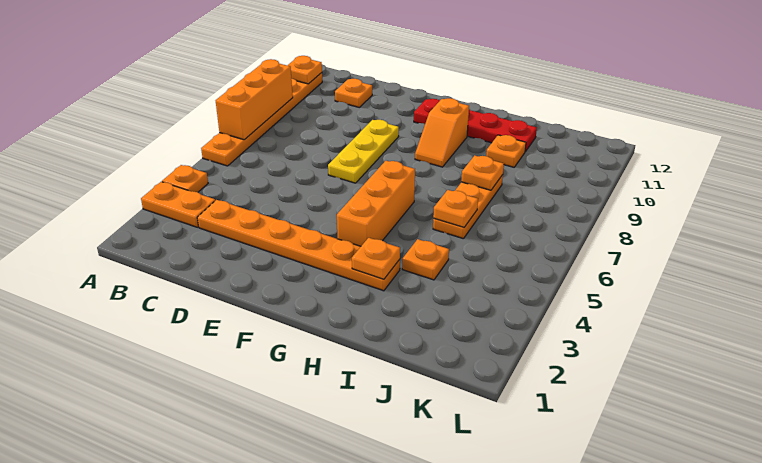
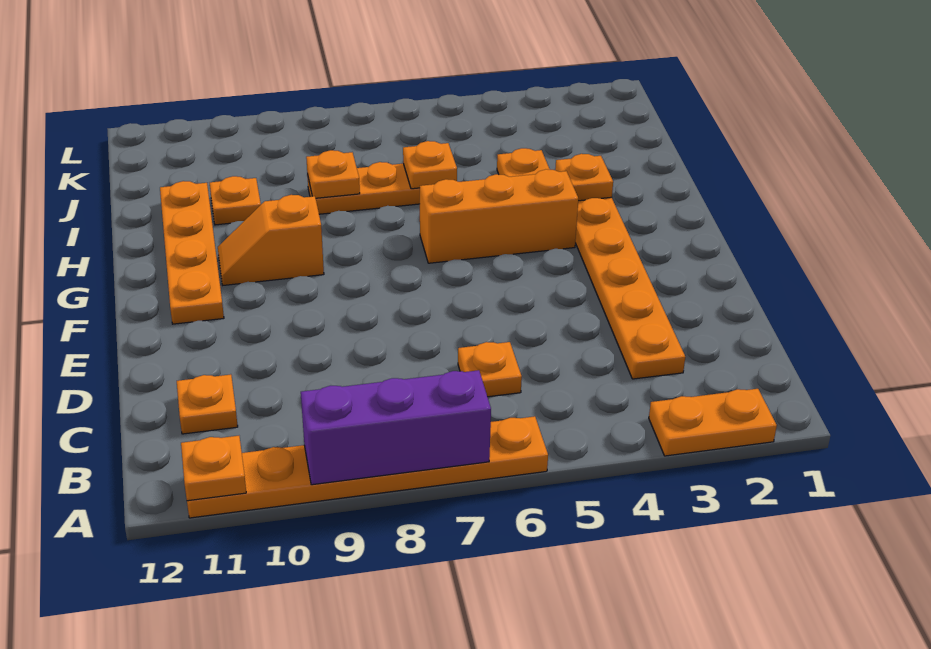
orange 1x2 plate [141,182,215,227] -> orange 1x2 plate turned to [649,389,777,456]
orange 1x1 plate [162,165,208,192] -> orange 1x1 plate moved to [458,342,522,397]
orange 1x3 brick [216,59,293,140] -> purple 1x3 brick [301,370,491,485]
yellow 1x3 plate [328,120,399,183] -> none
red 1x4 plate [414,99,537,152] -> orange 1x4 plate [160,181,224,324]
orange 1x2 slope [415,98,469,167] -> orange 1x2 slope turned to [218,195,324,285]

